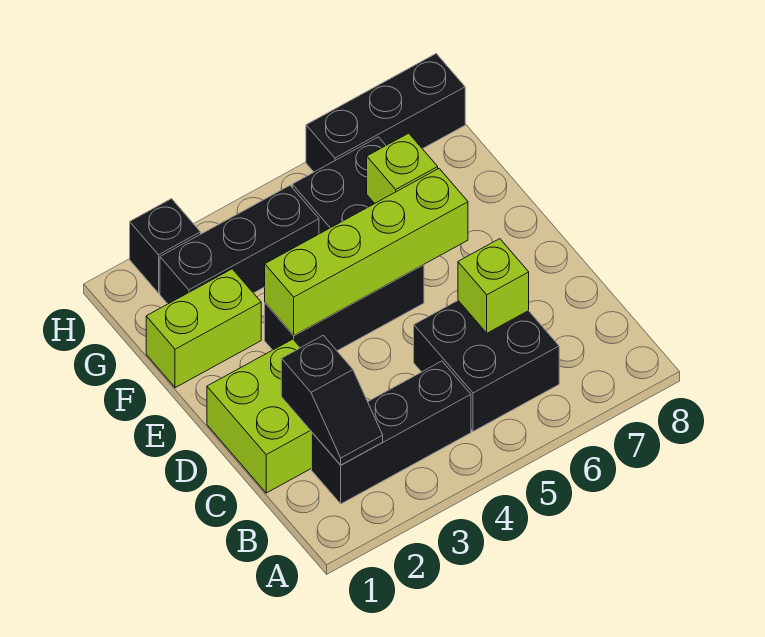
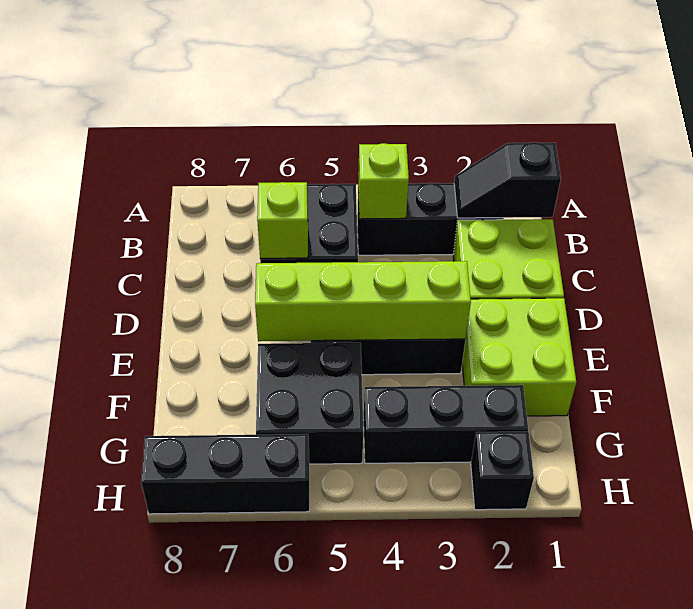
black 1x2 slope [281,335,383,465] -> black 1x2 slope turned to [454,142,561,218]
lime 1x2 brick [146,269,261,388] -> lime 2x2 brick [462,298,576,416]
lime 1x1 brick [367,133,438,204] -> lime 1x1 brick moved to [358,143,409,219]

